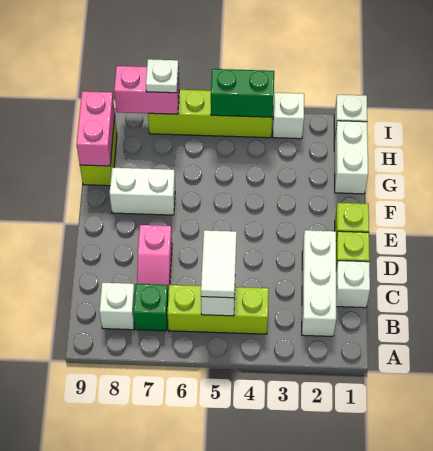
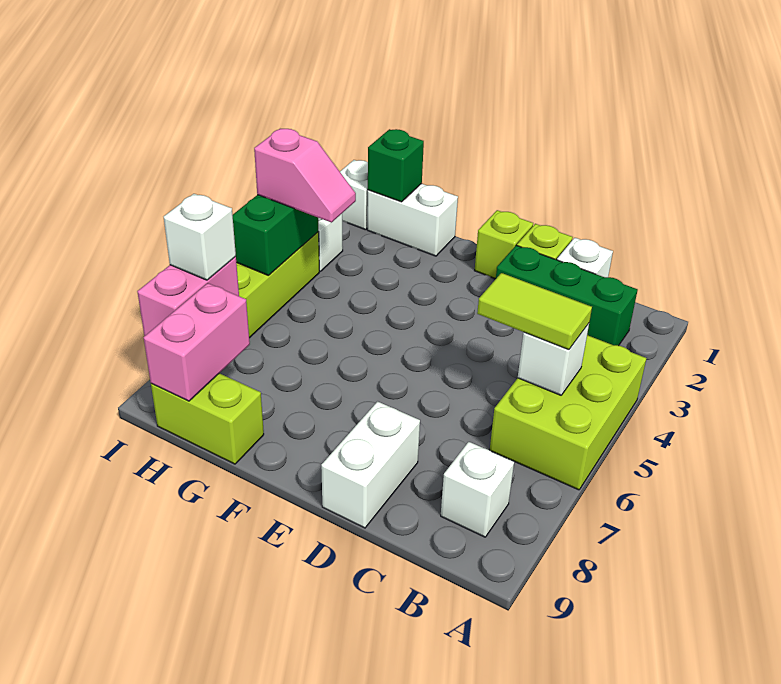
white 1x3 brick [302,230,336,336] -> green 1x3 brick [496,245,638,346]
lime 1x3 brick [167,285,269,334] -> lime 2x3 brick [490,335,646,490]
white 1x2 tile [201,230,237,298] -> lime 1x2 tile [477,273,592,350]
green 1x1 brick [133,284,168,331] -> green 1x1 brick moved to [368,129,424,202]
pink 1x2 slope [137,225,172,296] -> pink 1x2 slope moved to [254,129,356,223]
white 1x2 brick [110,168,175,215] -> white 1x2 brick moved to [321,401,420,528]
pink 1x2 brick [77,91,115,166] -> pink 1x2 brick turned to [144,283,250,401]
white 1x1 plate [146,59,179,93] -> white 1x1 brick [164,194,236,280]

